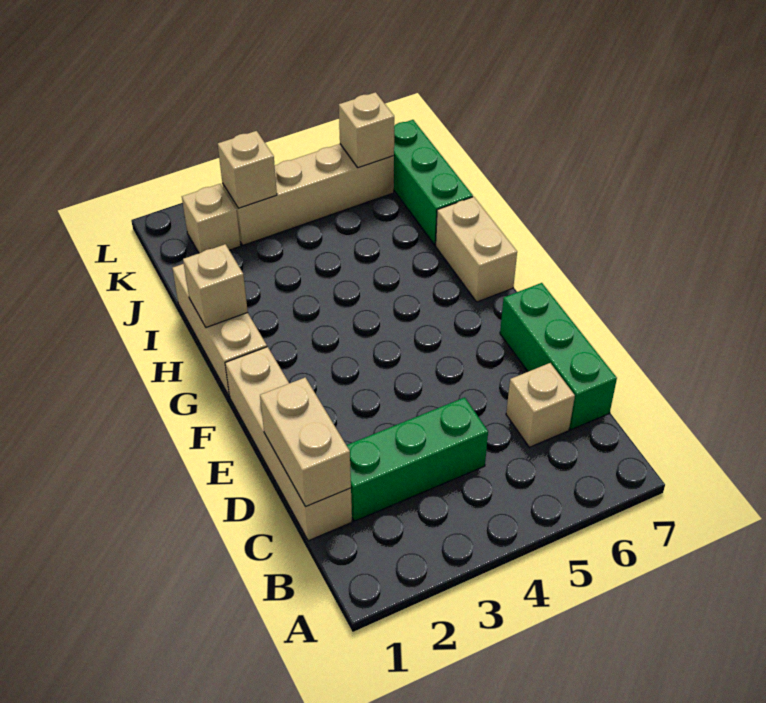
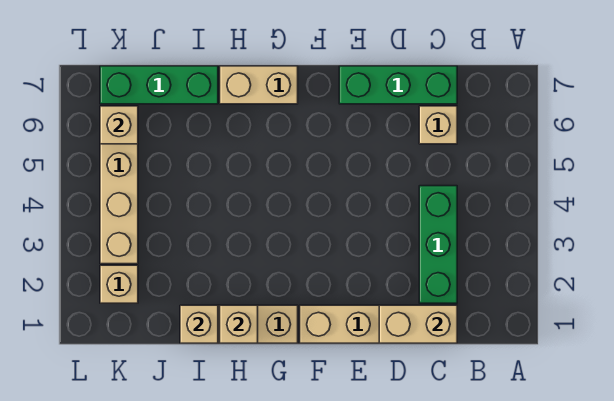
tan 1x1 brick [218,131,277,208] -> tan 1x1 brick moved to [180,305,218,343]

